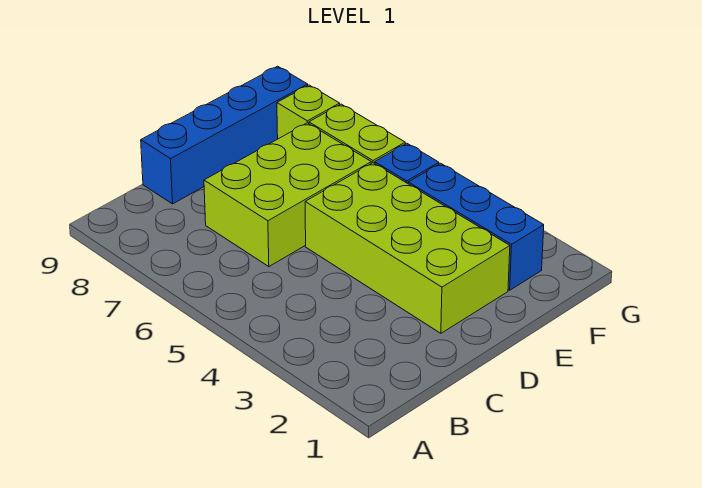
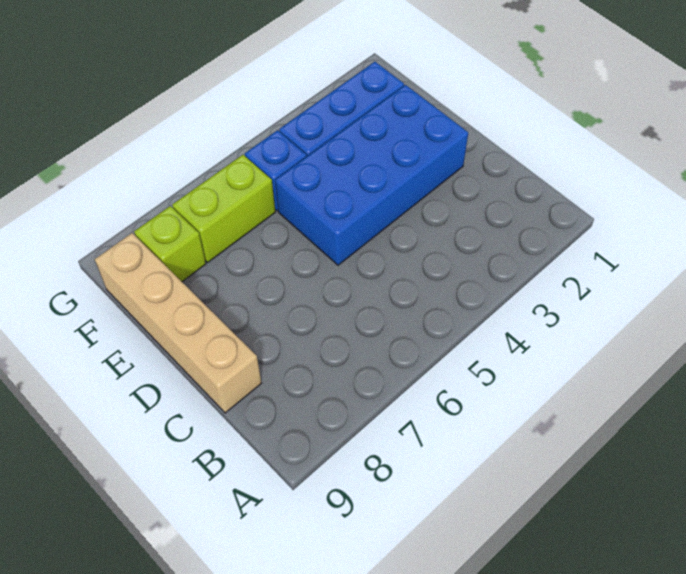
lime 2x3 brick [204,123,371,267] -> none
blue 1x4 brick [141,66,308,204] -> tan 1x4 brick [95,233,261,413]
lime 2x4 brick [305,163,510,333] -> blue 2x4 brick [275,85,468,265]

